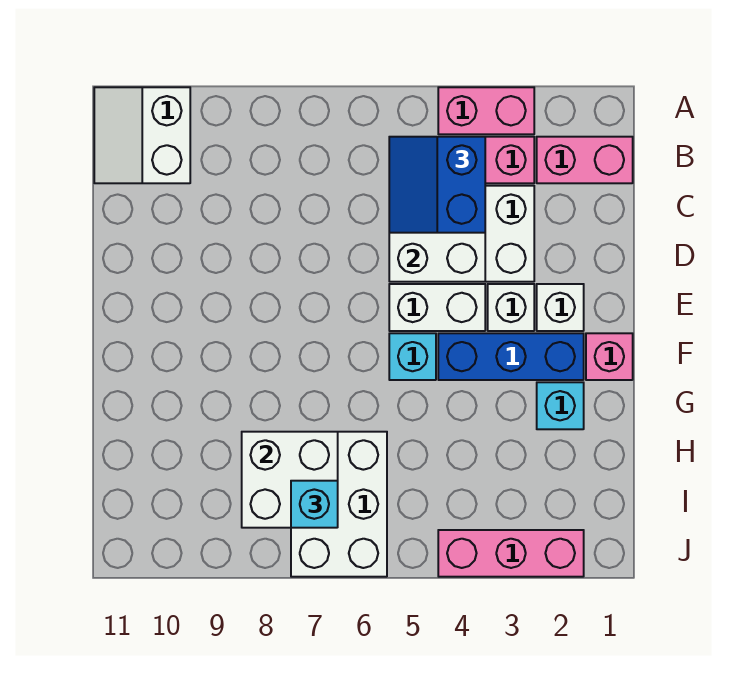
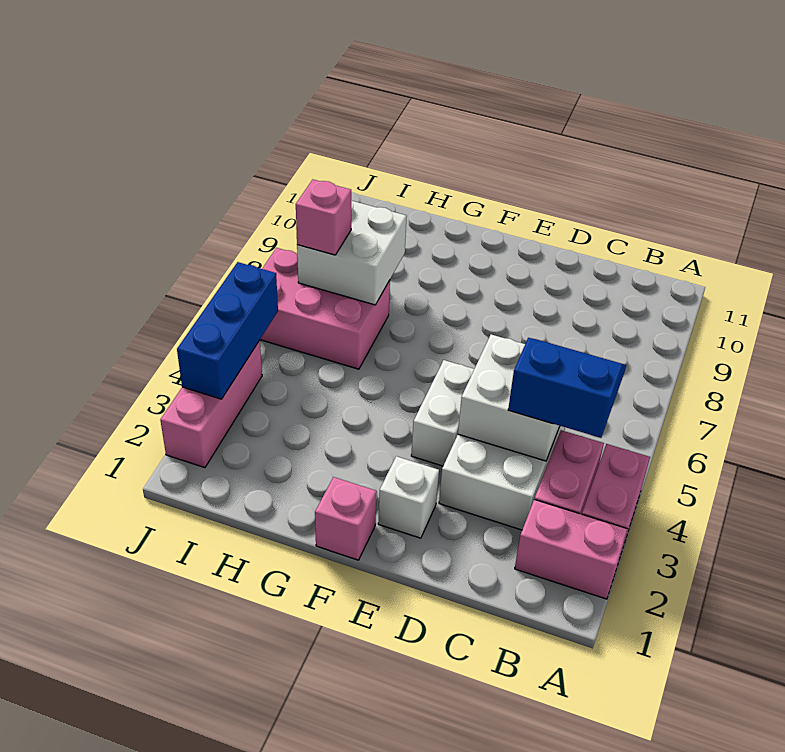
white 2x2 slope [94,87,190,183] -> none
pink 1x2 brick [537,137,633,183] -> pink 1x2 brick turned to [515,500,627,599]
white 1x1 brick [488,284,534,331] -> none
blue 1x3 brick [438,333,584,380] -> blue 1x3 brick moved to [177,262,278,399]
cyan 1x1 brick [389,333,436,380] -> none
cyan 1x1 brick [537,382,584,429] -> none
white 2x3 brick [291,432,387,577] -> pink 2x3 brick [260,248,390,369]
cyan 1x1 brick [291,481,338,528] -> pink 1x1 brick [296,180,351,255]

